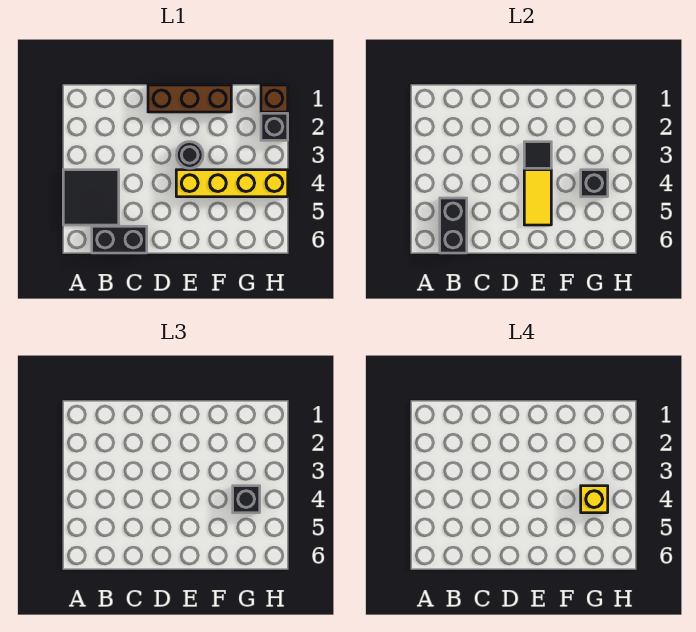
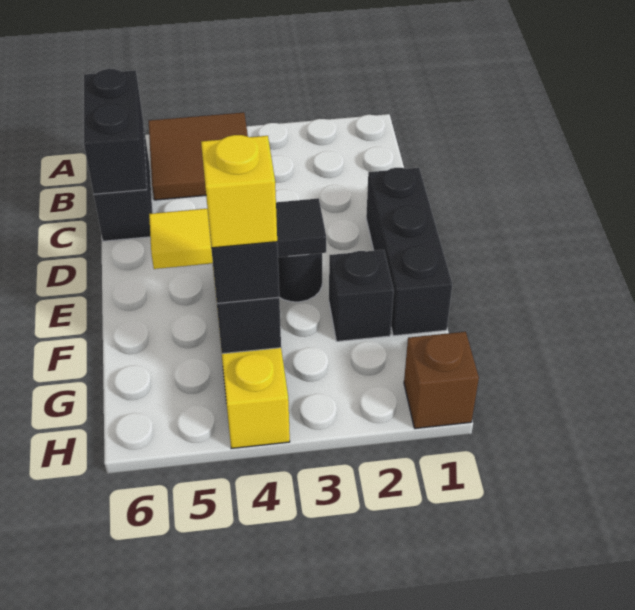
black 2x2 tile [63,170,119,225] -> brown 2x2 tile [148,112,248,200]
black 1x2 brick [440,198,467,253] -> black 1x2 brick turned to [84,69,147,194]
brown 1x3 brick [148,85,231,112] -> black 1x3 brick [366,168,452,336]
black 1x1 brick [261,113,288,140] -> black 1x1 brick moved to [329,250,394,341]

